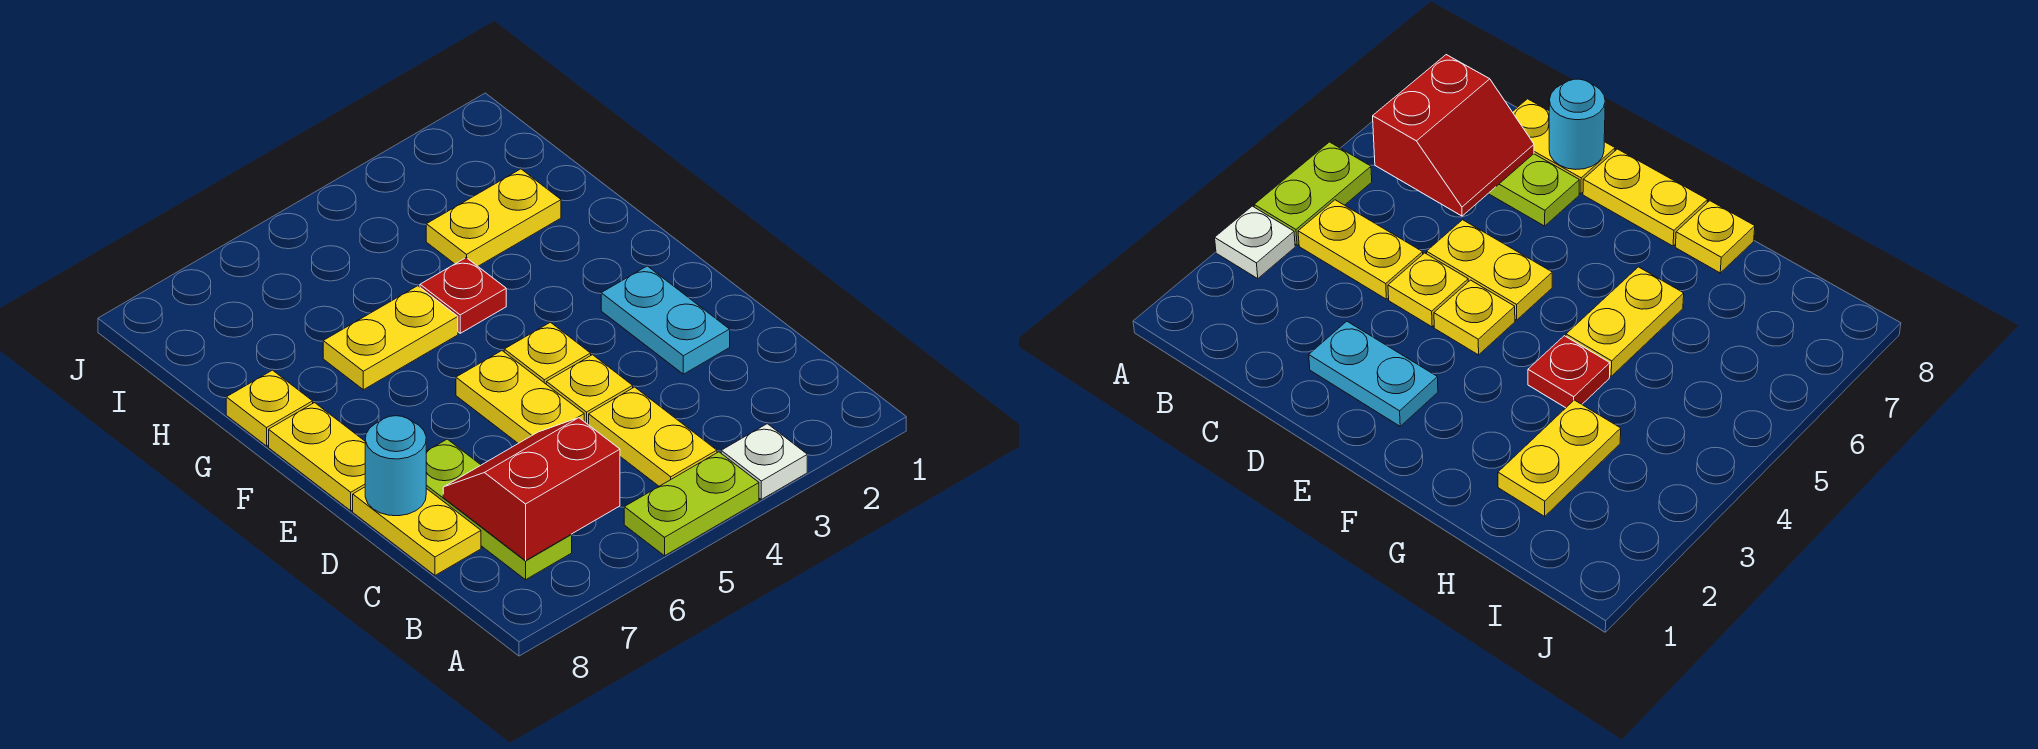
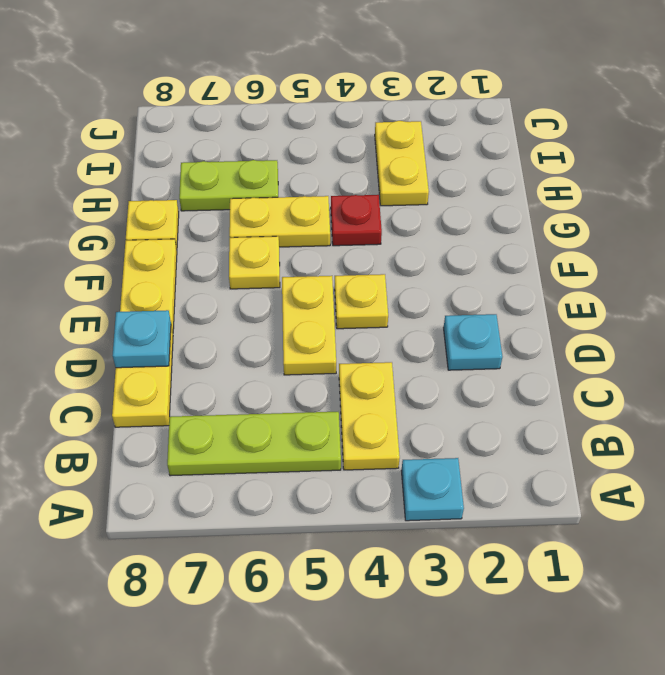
white 1x1 plate [721,424,807,499] -> cyan 1x1 plate [401,458,464,521]
lime 1x2 plate [624,452,759,556] -> lime 1x2 plate moved to [179,160,278,211]
red 2x2 slope [443,418,620,561] -> none
lime 1x3 plate [426,439,572,580] -> lime 1x3 plate turned to [167,412,341,476]
cyan 1x2 plate [601,266,730,374] -> cyan 1x1 plate [444,314,503,370]
yellow 1x1 plate [546,355,633,425] -> yellow 1x1 plate moved to [229,236,280,289]
cyan 1x1 round brick [365,416,426,516] -> cyan 1x1 plate [112,310,171,368]
yellow 1x2 plate [426,169,561,266] -> yellow 1x2 plate turned to [375,121,429,206]

